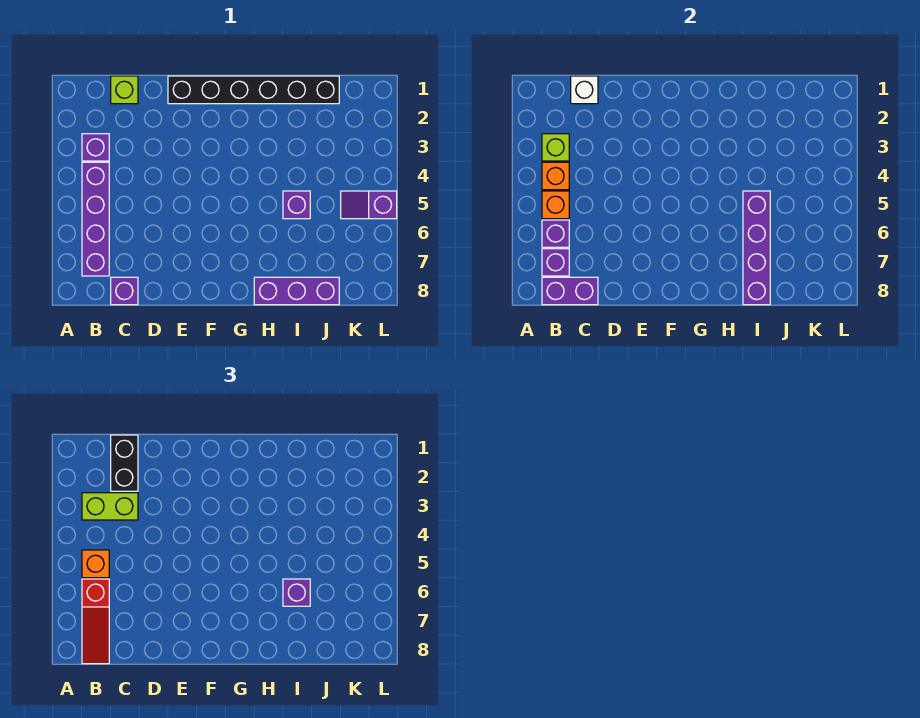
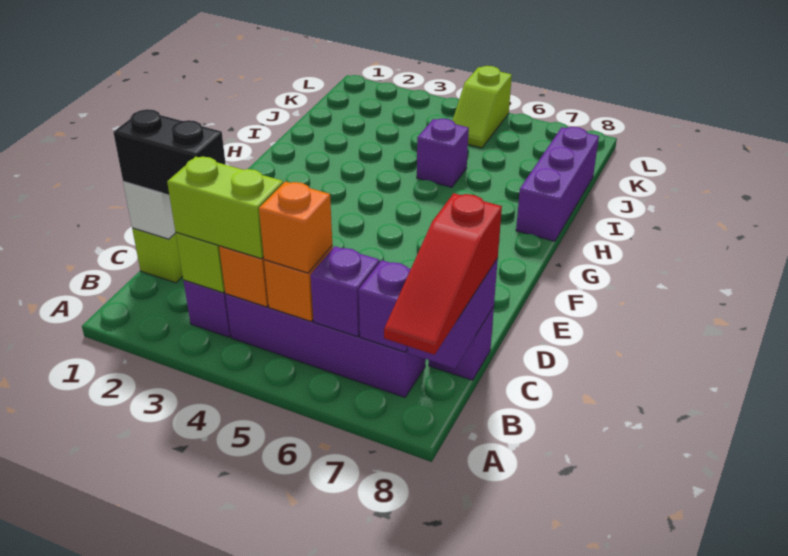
lime 1x2 brick [82,493,138,520] -> lime 1x2 brick turned to [167,157,283,259]
red 1x3 slope [82,579,109,664] -> red 1x3 slope turned to [384,193,502,355]
black 1x6 brick [168,76,339,104] -> none
purple 1x4 brick [743,191,770,305] -> none
purple 1x1 brick [283,579,310,606] -> none
purple 1x2 slope [341,191,397,219] -> lime 1x2 slope [452,66,512,148]

